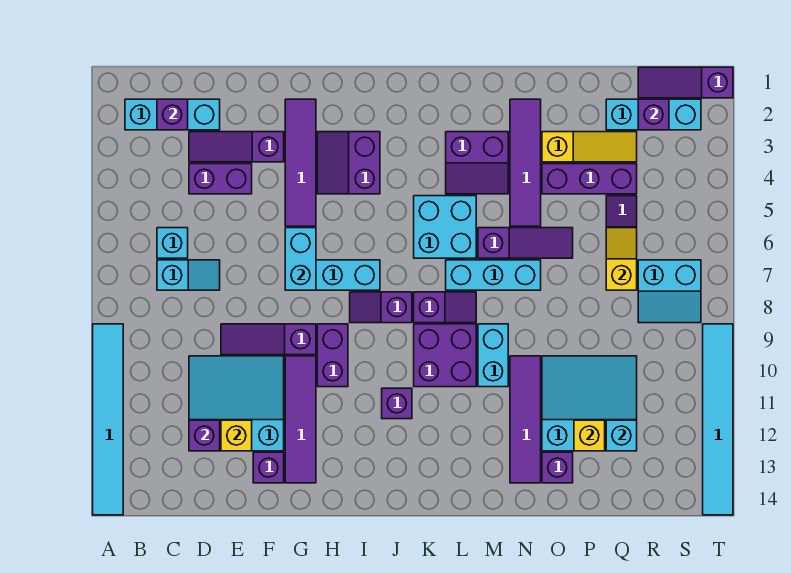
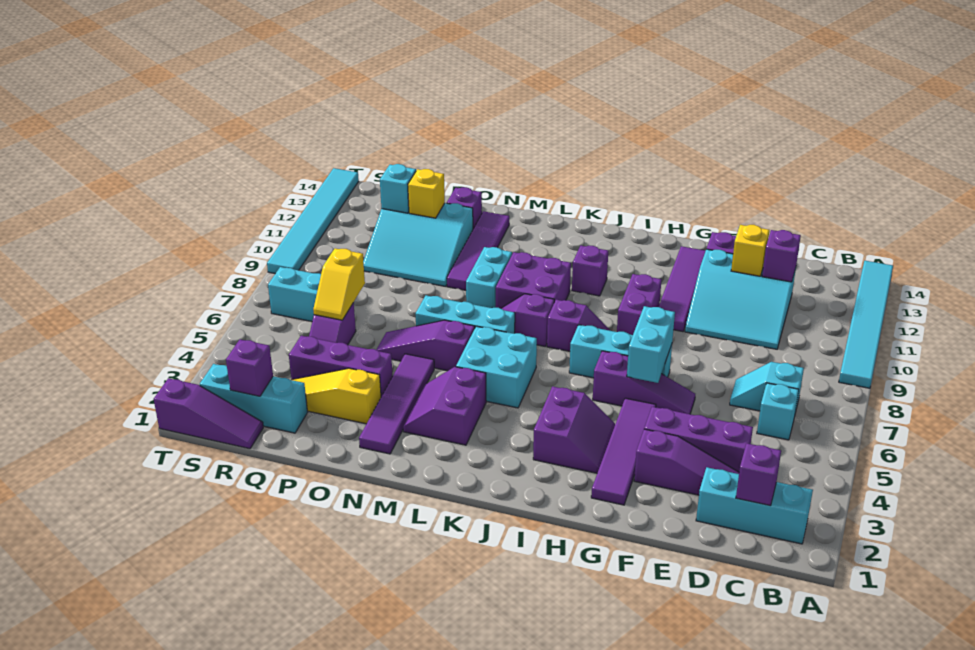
purple 1x2 brick [189,164,252,194] -> purple 1x3 brick [644,407,753,472]
purple 1x3 slope [221,324,316,355] -> purple 1x3 slope moved to [593,351,695,414]
purple 2x2 slope [446,132,508,194] -> purple 2x2 slope turned to [403,367,486,445]

